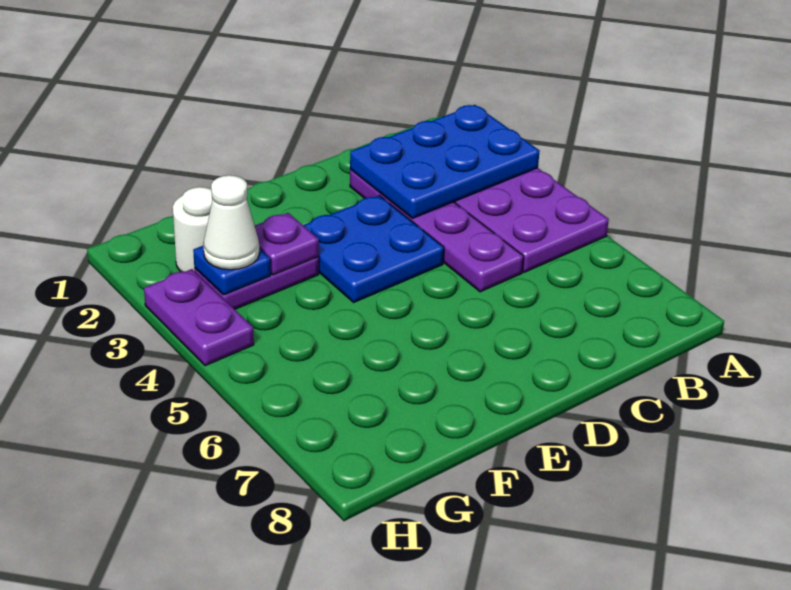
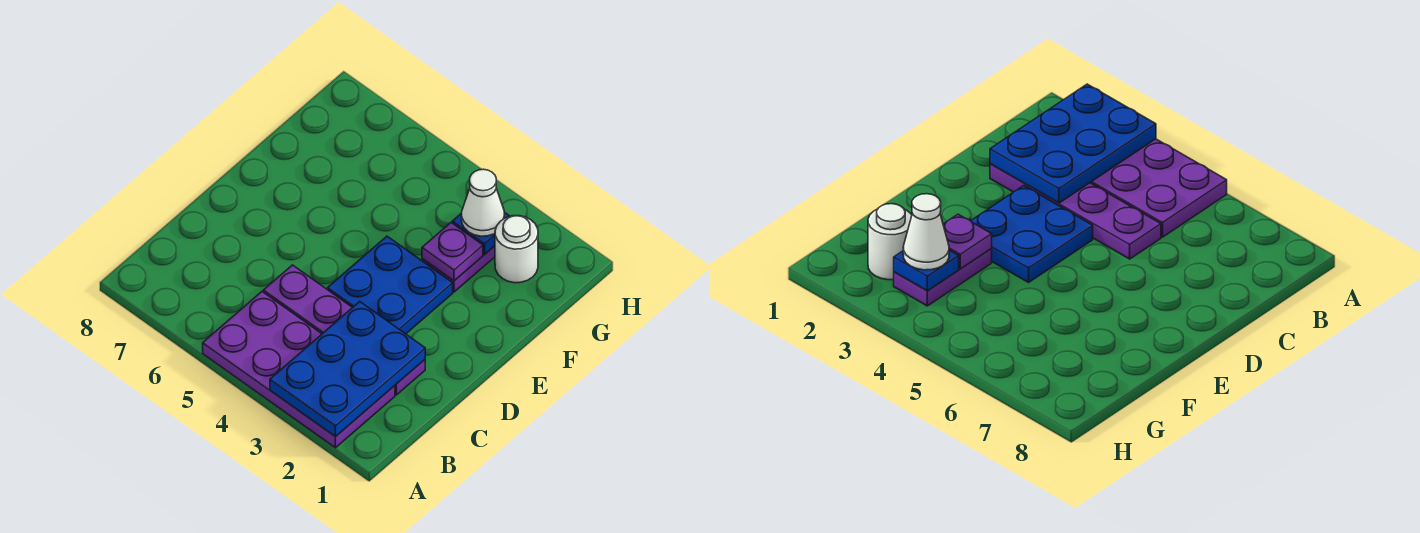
purple 1x2 plate [144,269,254,366] -> none

